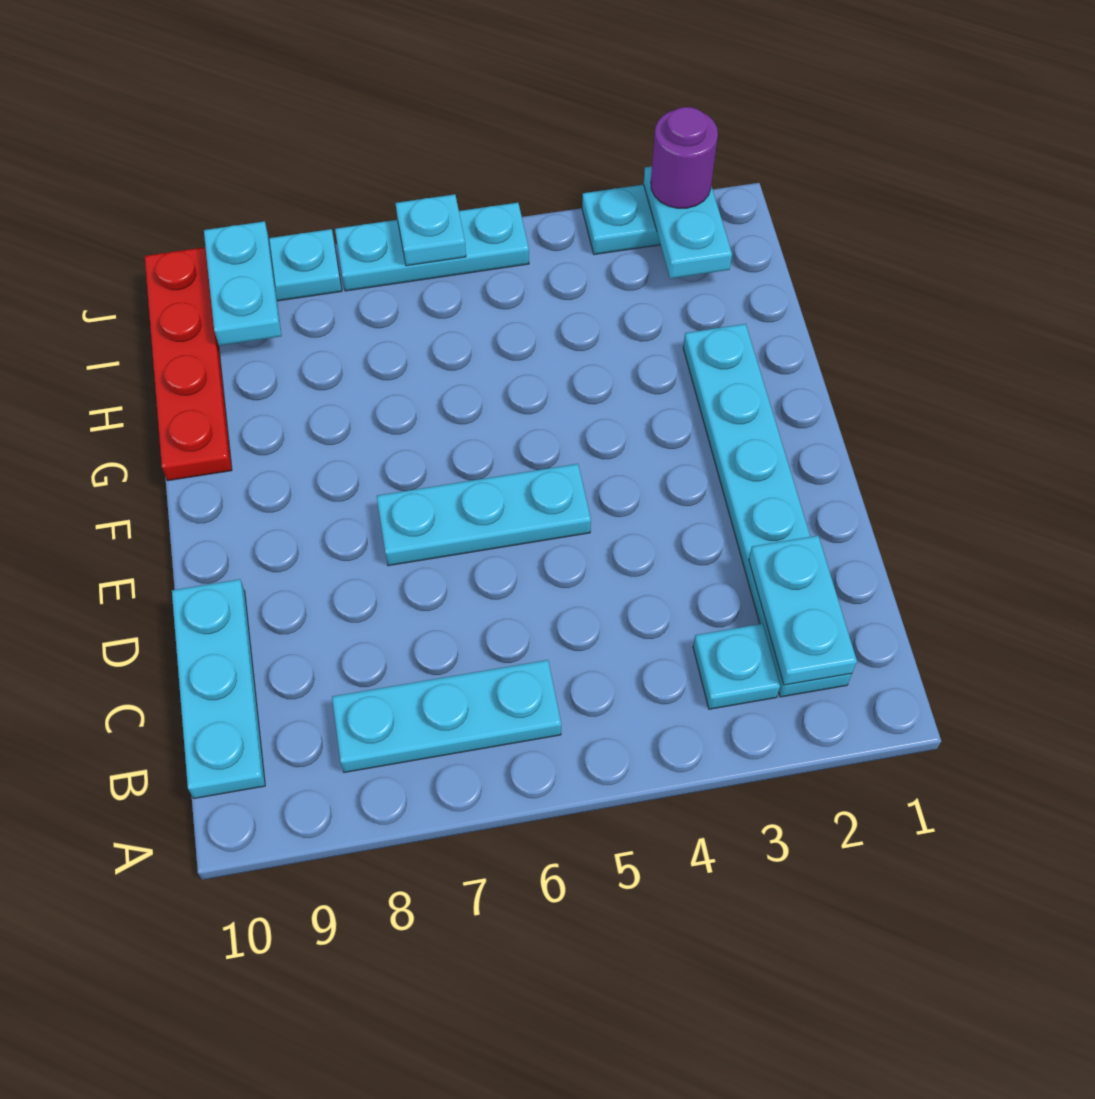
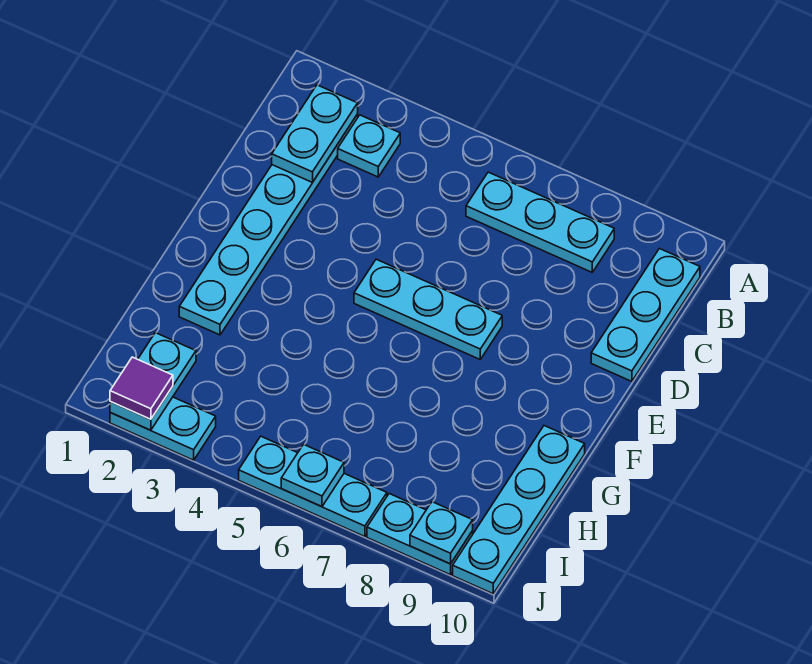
red 1x4 plate [145,247,232,481] -> cyan 1x4 plate [453,426,585,594]
cyan 1x2 plate [204,221,281,346] -> cyan 1x1 plate [410,502,473,564]
purple 1x1 round brick [651,107,718,208] -> purple 1x1 tile [110,357,173,419]

